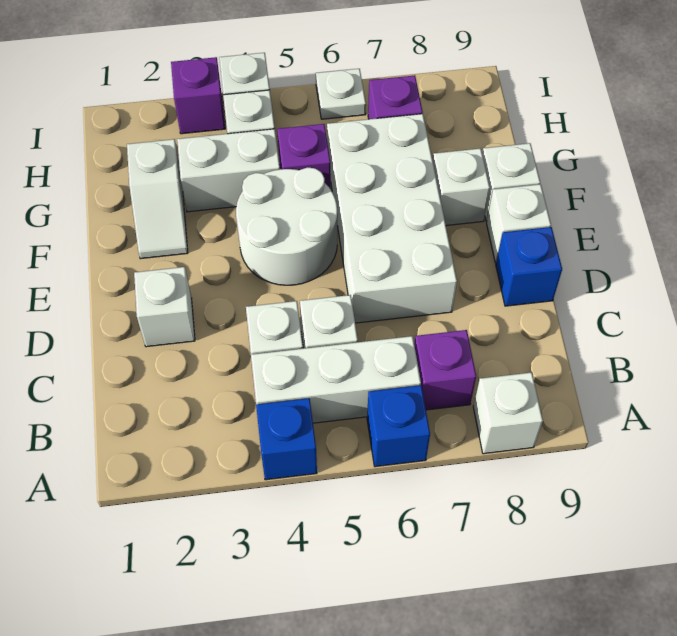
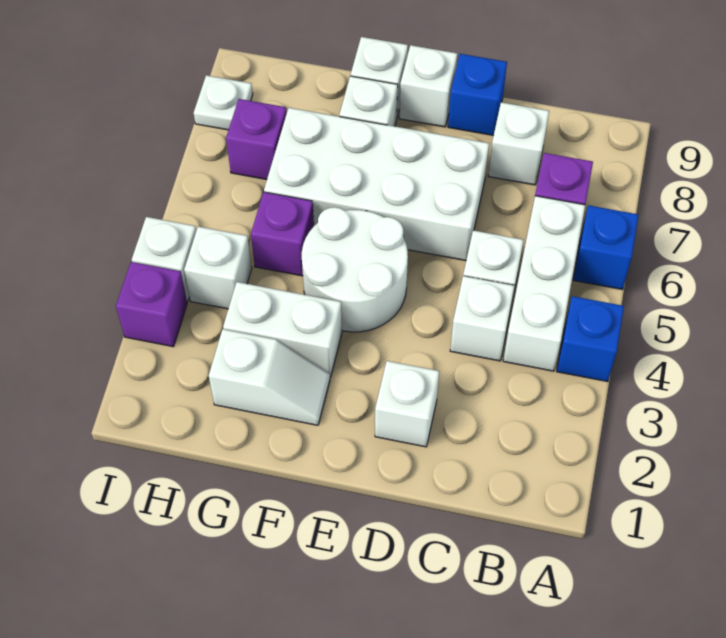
white 1x1 brick [473,372,543,454] -> white 1x1 brick moved to [488,102,549,185]
white 1x2 brick [177,129,280,212] -> white 1x2 brick turned to [223,282,342,377]
white 1x1 plate [316,69,366,119] -> white 1x1 plate moved to [194,75,253,130]

